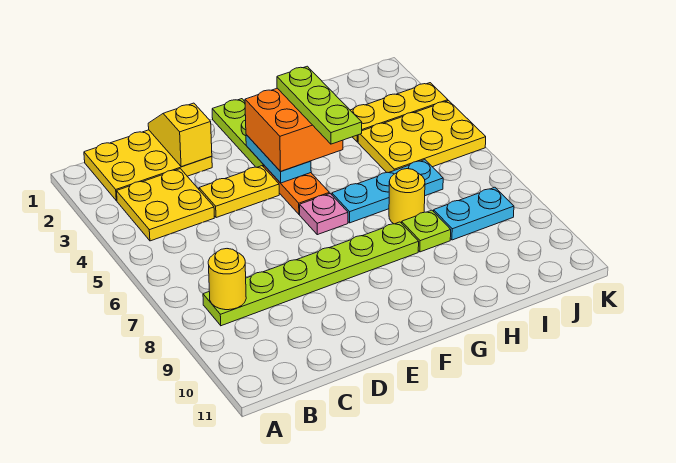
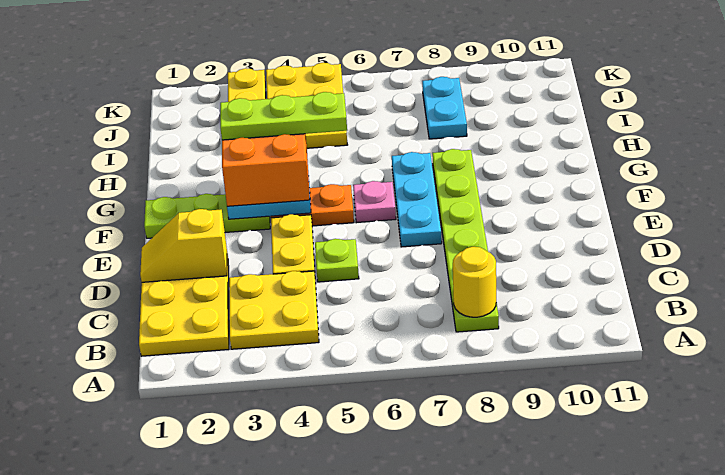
cyan 1x3 plate [332,160,443,223] -> cyan 1x3 plate moved to [392,152,442,247]
yellow 1x1 round brick [389,169,425,224] -> none
lime 1x1 plate [402,210,451,252] -> lime 1x1 plate moved to [315,239,359,282]

